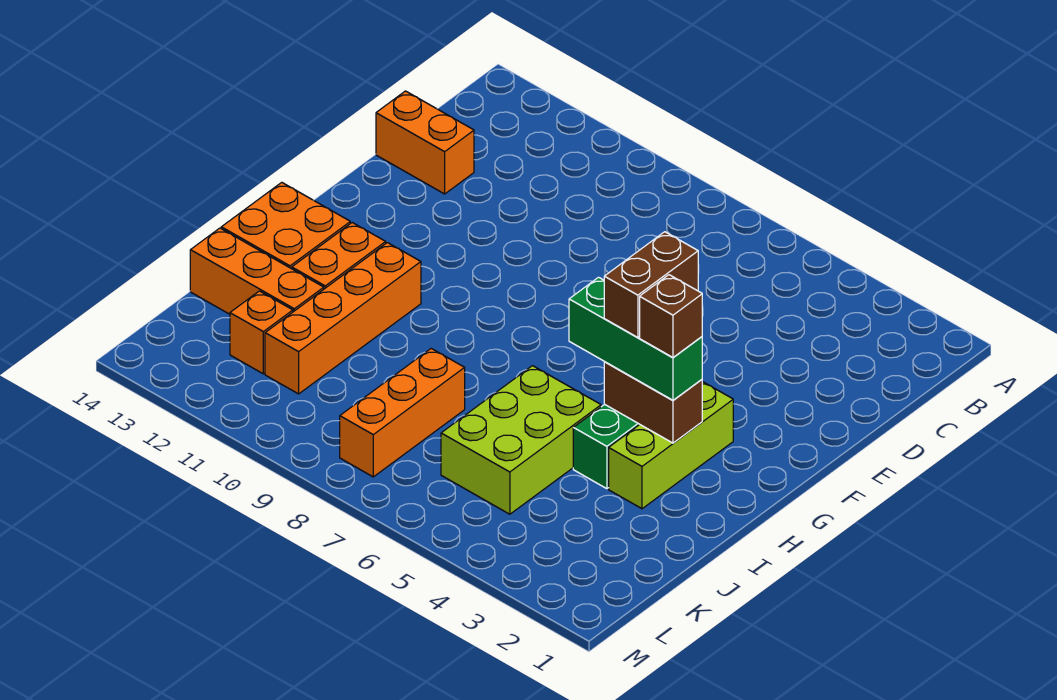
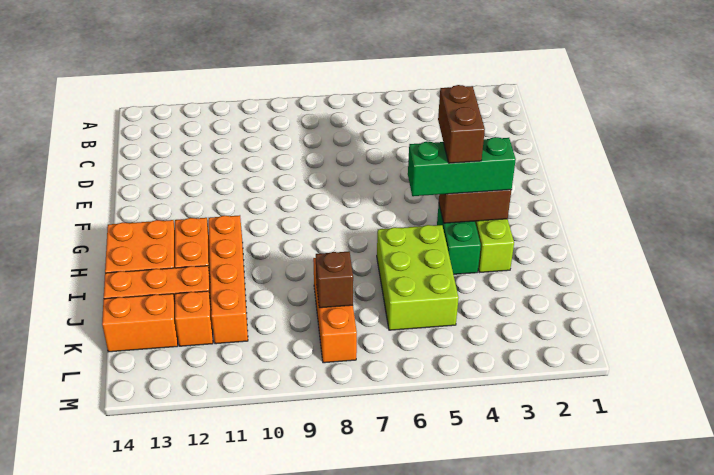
orange 1x2 brick [376,91,474,194] -> orange 1x2 brick moved to [102,294,178,352]
brown 1x1 brick [640,275,702,358] -> brown 1x1 brick moved to [316,252,353,308]

